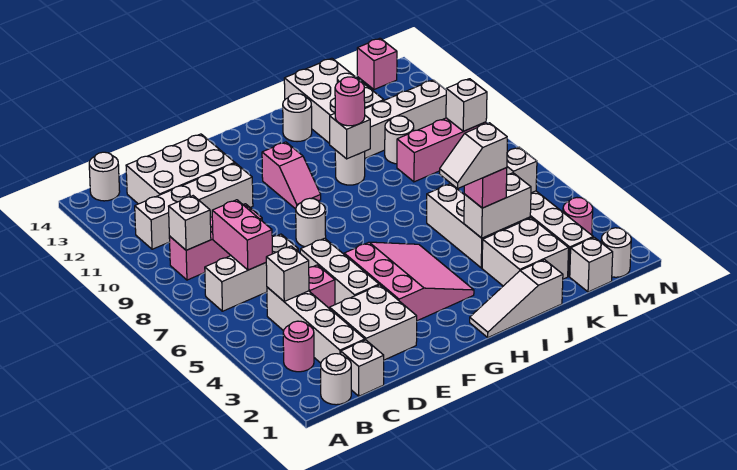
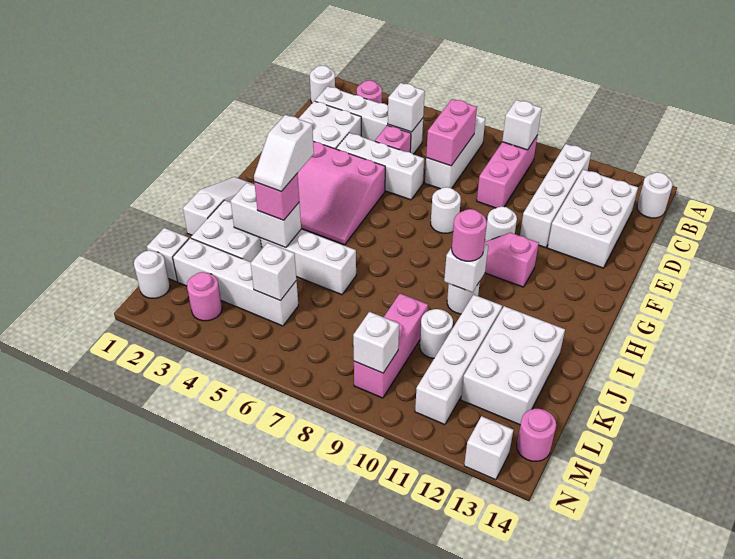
white 1x1 brick [341,340,384,396] -> white 1x1 brick moved to [464,416,513,480]
pink 1x2 brick [212,200,272,270] -> pink 1x2 brick turned to [426,99,477,166]
white 1x2 slope [439,123,507,189] -> white 1x2 slope turned to [254,115,314,191]
white 1x1 round brick [283,94,312,142] -> white 1x1 round brick moved to [485,206,517,242]
white 1x2 brick [464,173,531,238] -> white 1x2 brick turned to [230,183,301,248]
white 2x3 brick [284,58,384,144] -> white 2x3 brick turned to [461,306,565,425]
pink 1x1 brick [357,38,397,90] -> pink 1x1 round brick [517,409,556,461]

